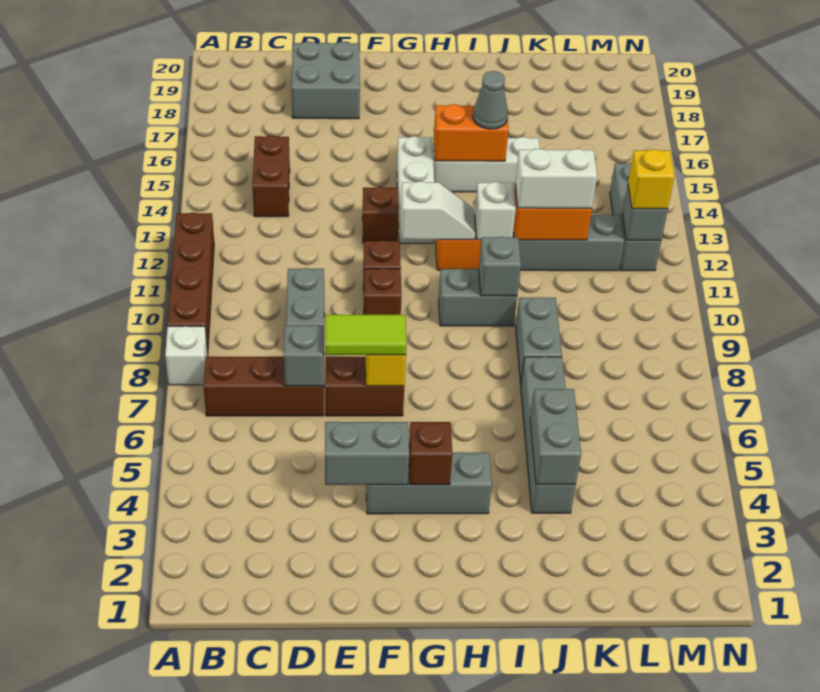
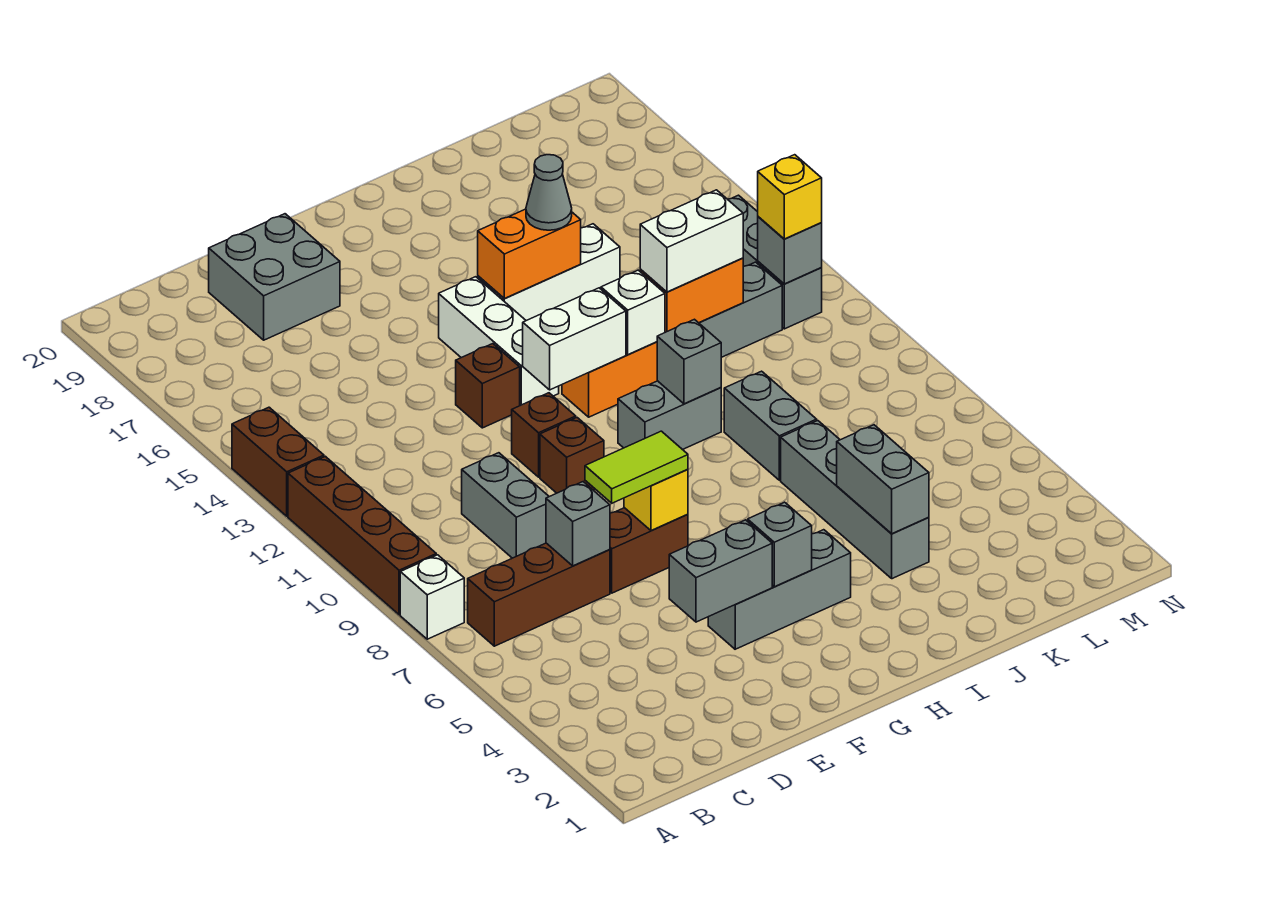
brown 1x2 brick [253,135,290,217] -> brown 1x2 brick moved to [232,407,324,516]
brown 1x1 brick [409,422,452,485] -> grey 1x1 brick [748,502,812,587]
white 1x2 slope [401,181,475,240] -> white 1x2 brick [523,288,626,390]

